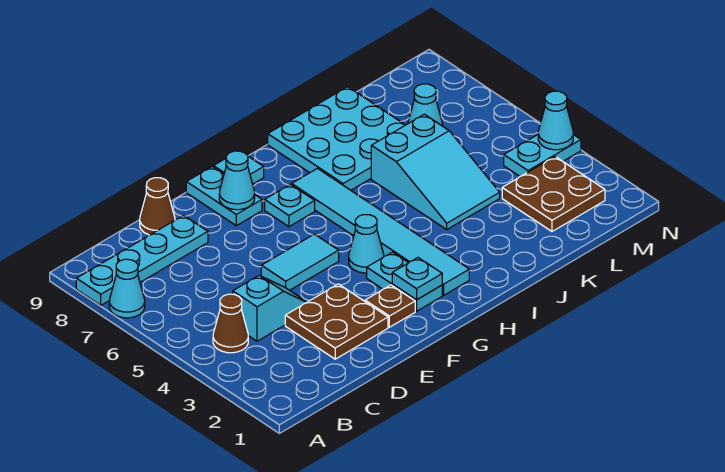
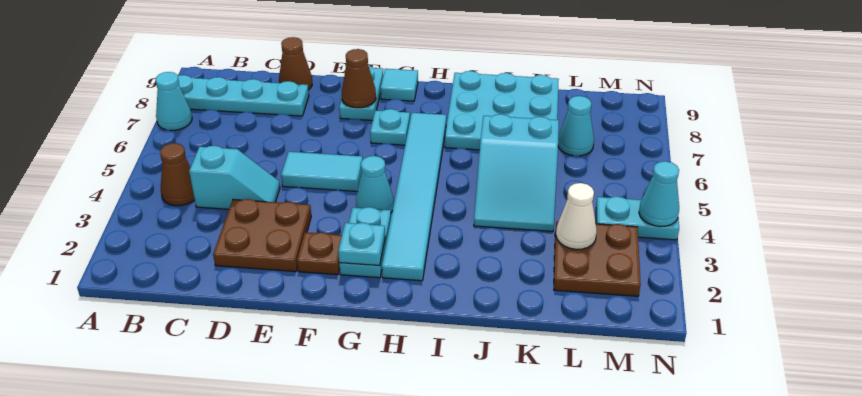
cyan 1x1 cone [219,151,255,210] -> brown 1x1 cone [342,49,376,108]
none -> white 1x1 cone [556,183,597,249]

